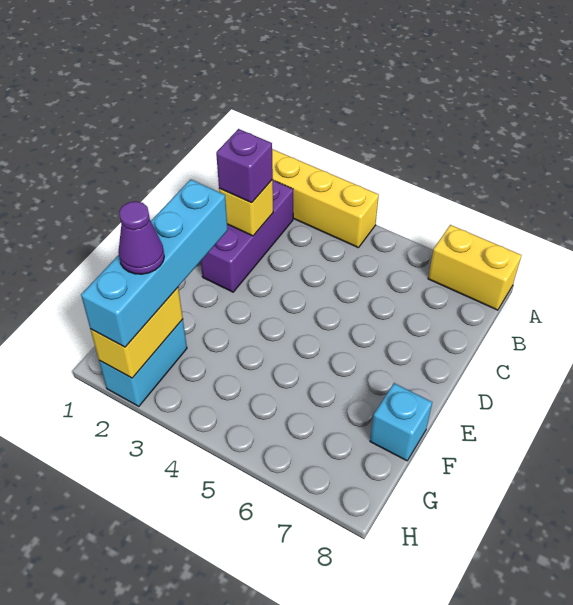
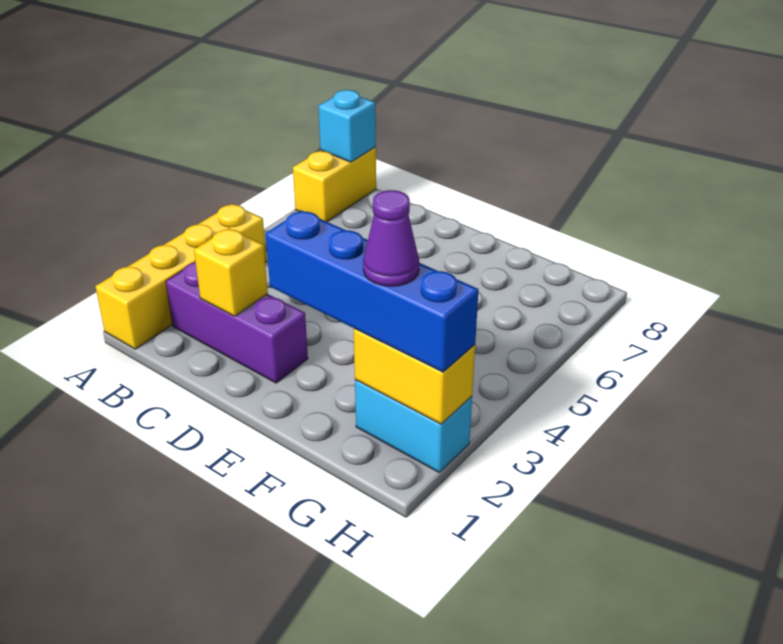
purple 1x1 brick [216,129,273,203] -> none
cyan 1x4 brick [81,179,228,347] -> blue 1x4 brick [266,211,479,372]
cyan 1x1 brick [370,383,432,461] -> cyan 1x1 brick moved to [318,90,376,162]

